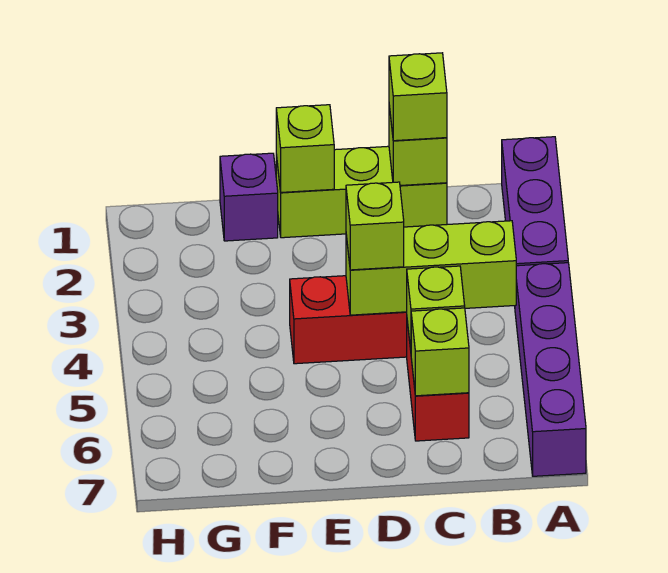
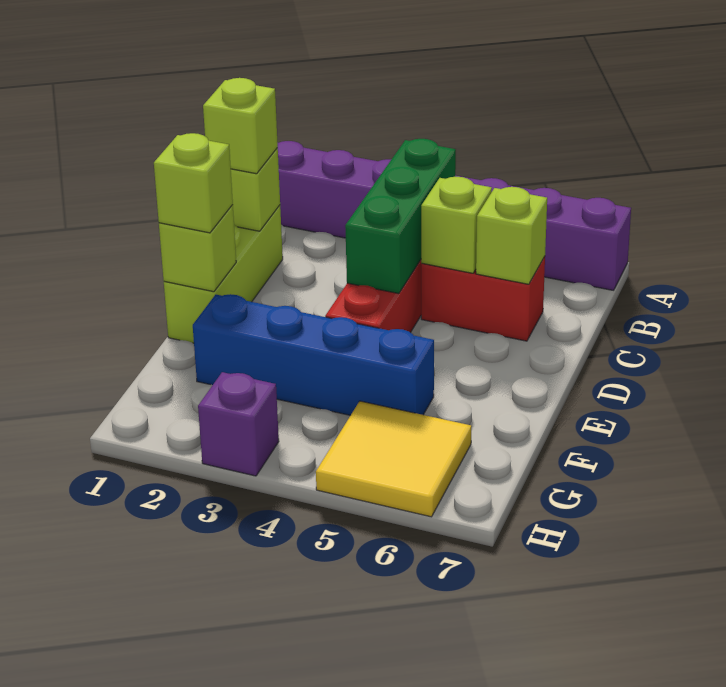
lime 1x3 brick [346,221,516,315] -> green 1x3 brick [345,139,456,294]
lime 1x1 brick [346,182,404,270] -> lime 1x1 brick moved to [154,133,233,233]
purple 1x1 brick [220,153,278,241] -> purple 1x1 brick moved to [198,372,279,476]
none -> blue 1x4 brick [193,294,434,415]
none -> yellow 2x2 tile [316,401,471,517]

